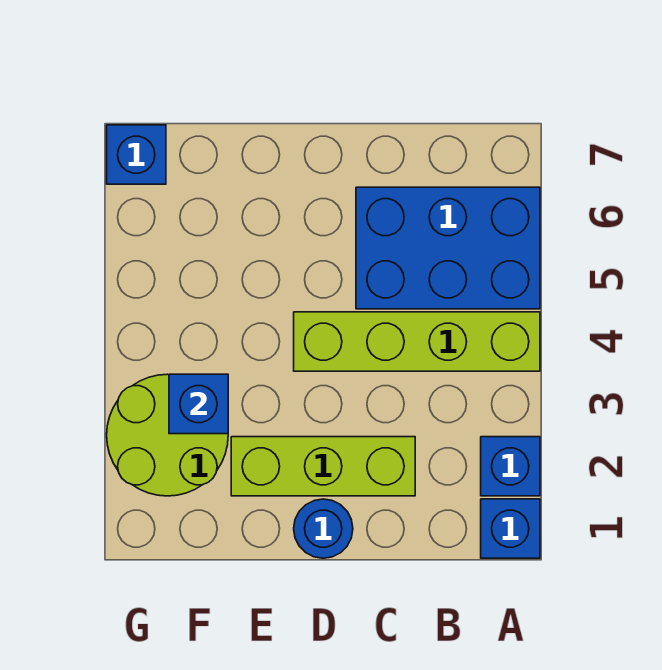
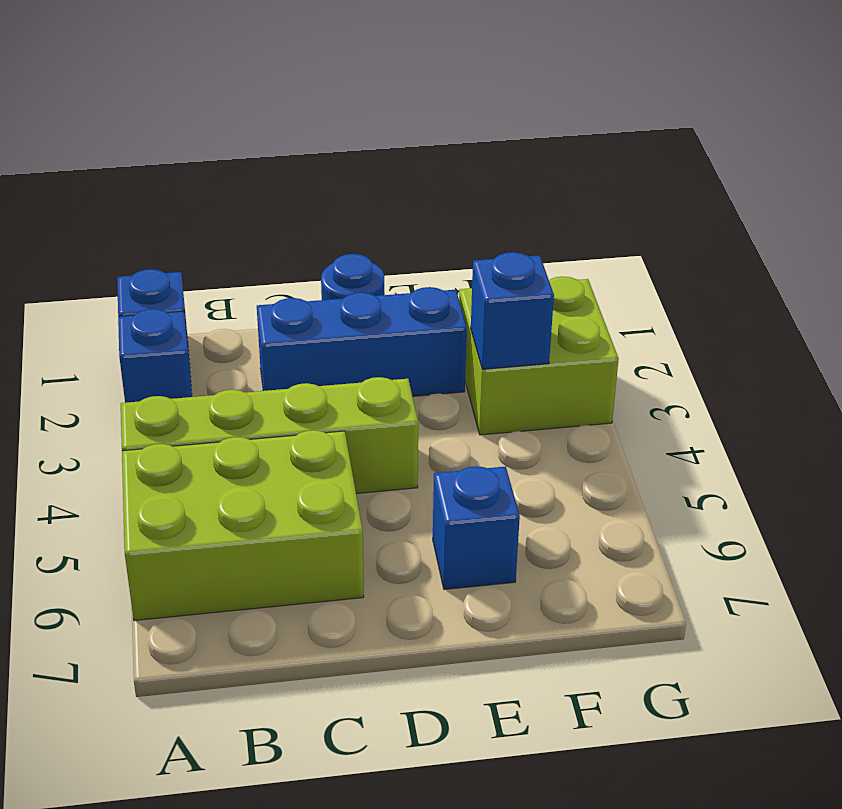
blue 2x3 brick [356,187,540,309] -> lime 2x3 brick [122,430,364,621]
lime 1x3 brick [231,437,415,496] -> blue 1x3 brick [257,287,467,397]
lime 2x2 round brick [107,374,228,496] -> lime 2x2 brick [459,277,619,435]
blue 1x1 brick [107,125,166,184] -> blue 1x1 brick moved to [433,466,520,589]

